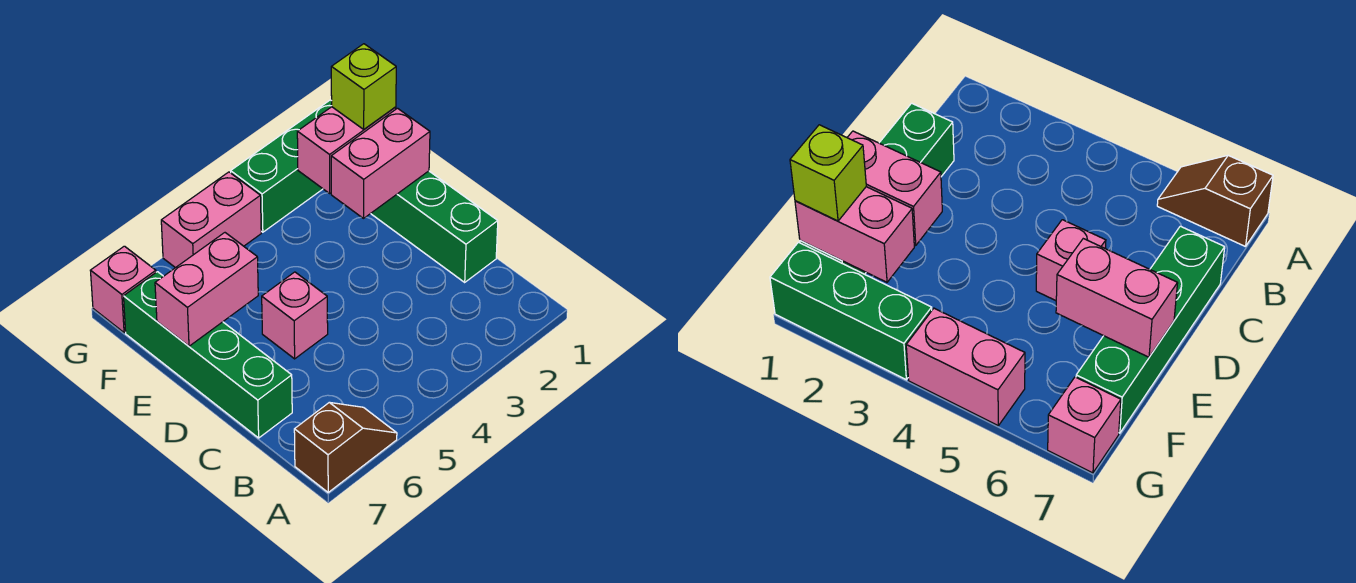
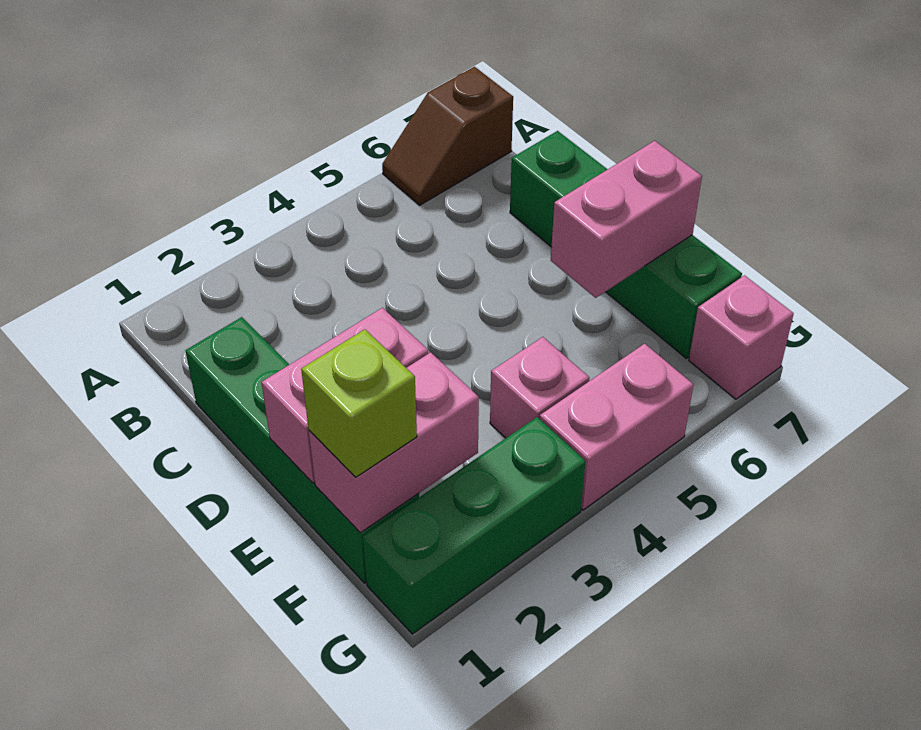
pink 1x1 brick [262,272,328,359] -> pink 1x1 brick moved to [490,337,589,438]

